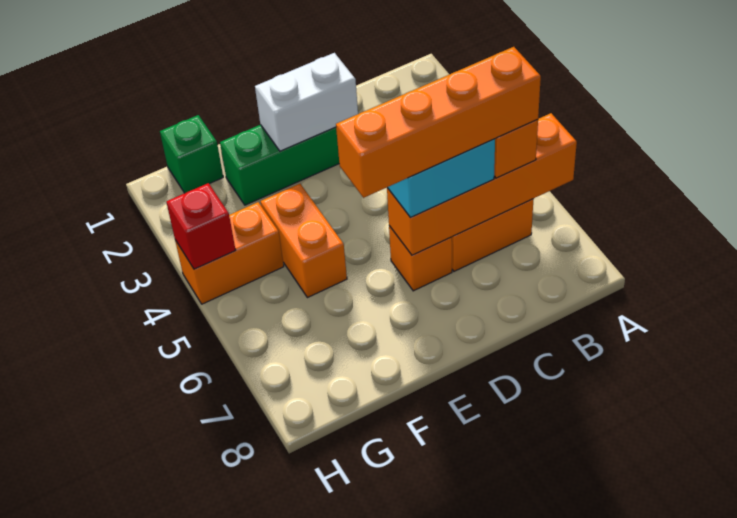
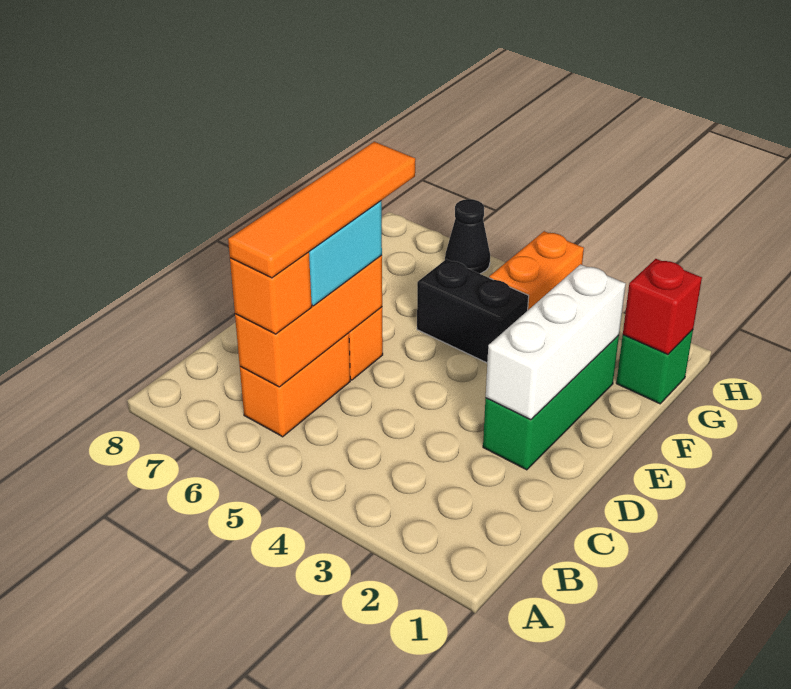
orange 1x4 brick [387,113,577,255] -> orange 1x3 brick [235,255,382,387]
orange 1x4 brick [336,47,541,198] -> orange 1x4 tile [228,142,415,278]
white 1x2 brick [255,53,358,151] -> white 1x3 brick [486,264,626,420]
orange 1x2 brick [261,184,347,298] -> black 1x2 brick [417,259,529,363]
red 1x1 brick [166,183,235,269] -> red 1x1 brick moved to [623,259,702,354]
none -> black 1x1 cone [445,199,490,274]

